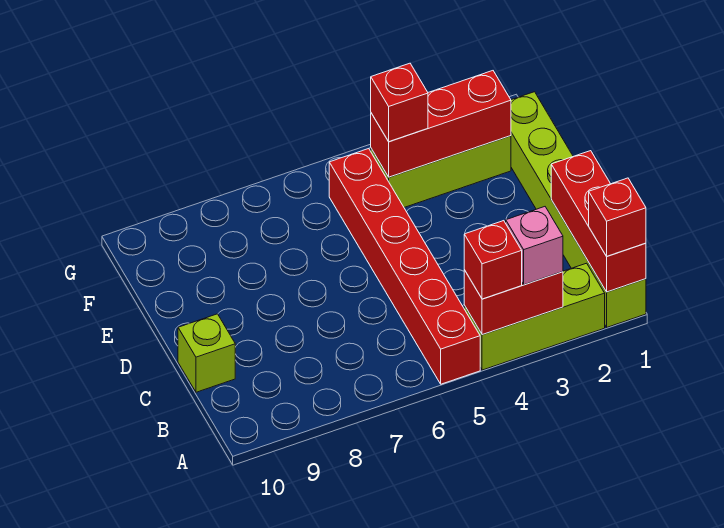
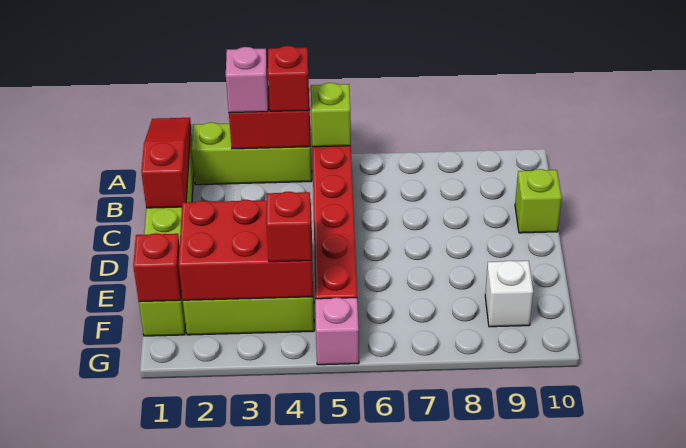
red 1x3 brick [551,151,646,292] -> red 1x3 slope [141,118,191,208]
red 1x1 brick [589,178,646,256] -> red 1x1 brick moved to [133,233,181,302]
none -> lime 1x1 brick [311,83,351,147]
red 1x3 brick [371,71,511,177] -> red 2x3 brick [178,199,313,300]
none -> white 1x1 brick [485,261,533,327]
none -> pink 1x1 brick [315,298,359,365]

